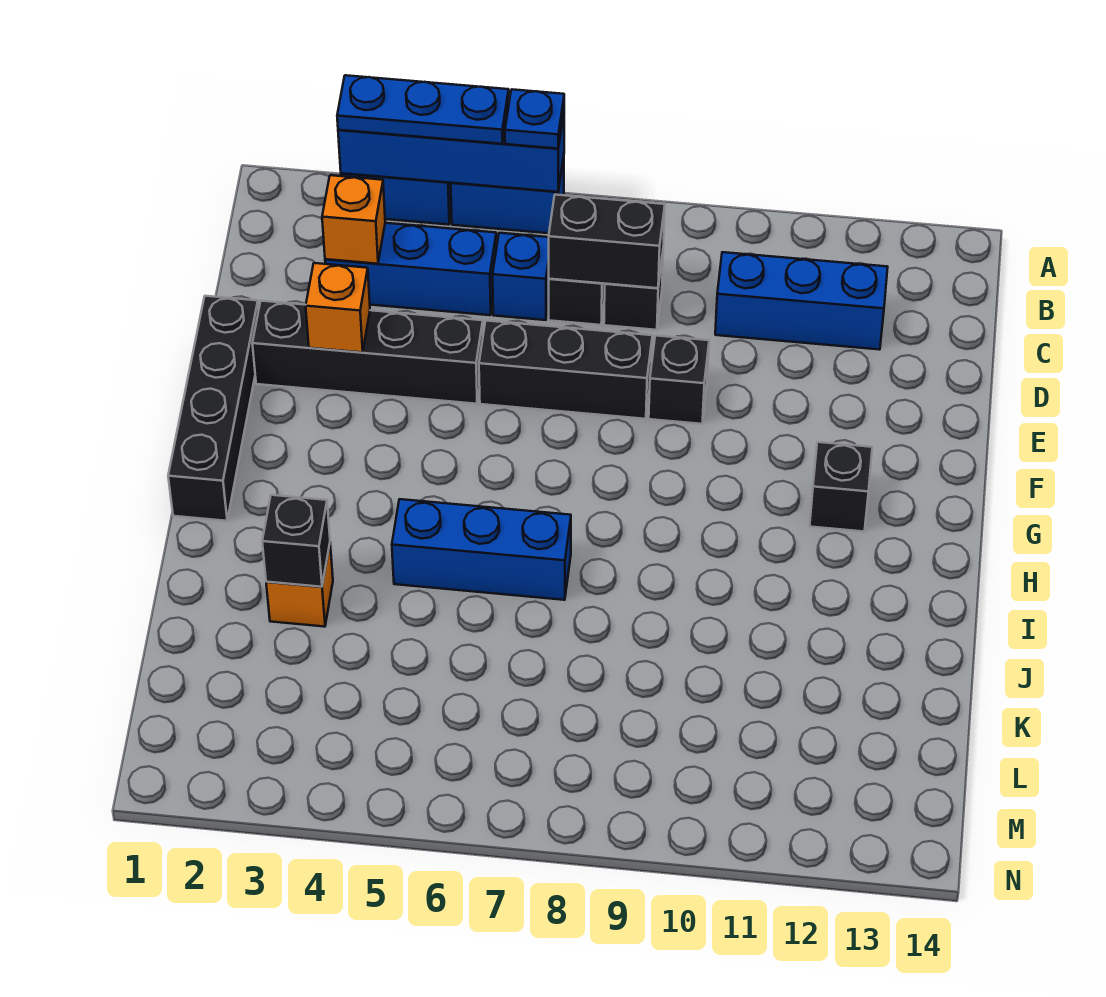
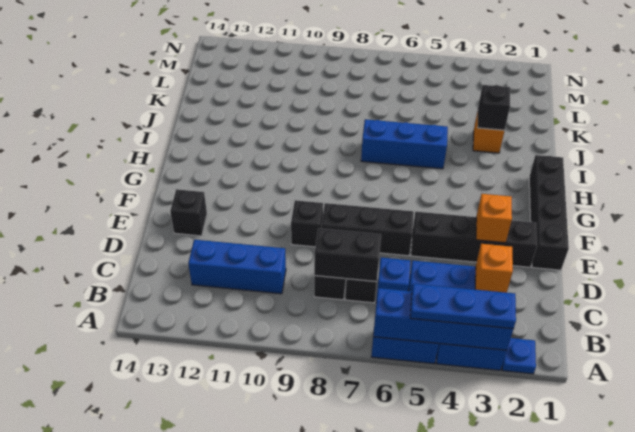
blue 1x1 plate [505,89,564,149] -> blue 1x1 plate moved to [502,338,536,374]
black 1x1 brick [810,442,872,531] -> black 1x1 brick moved to [170,189,207,236]

